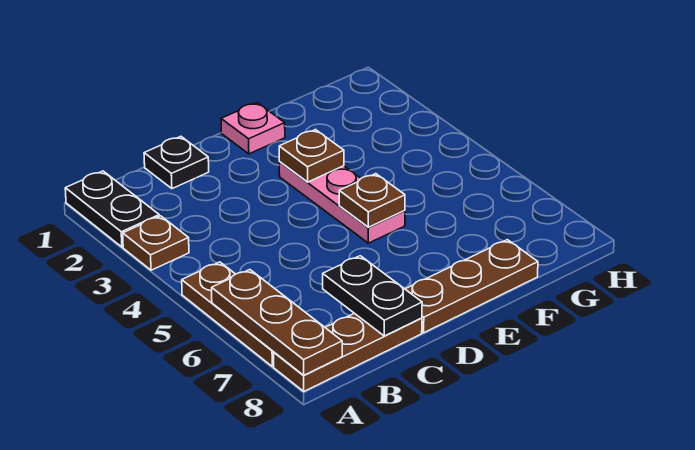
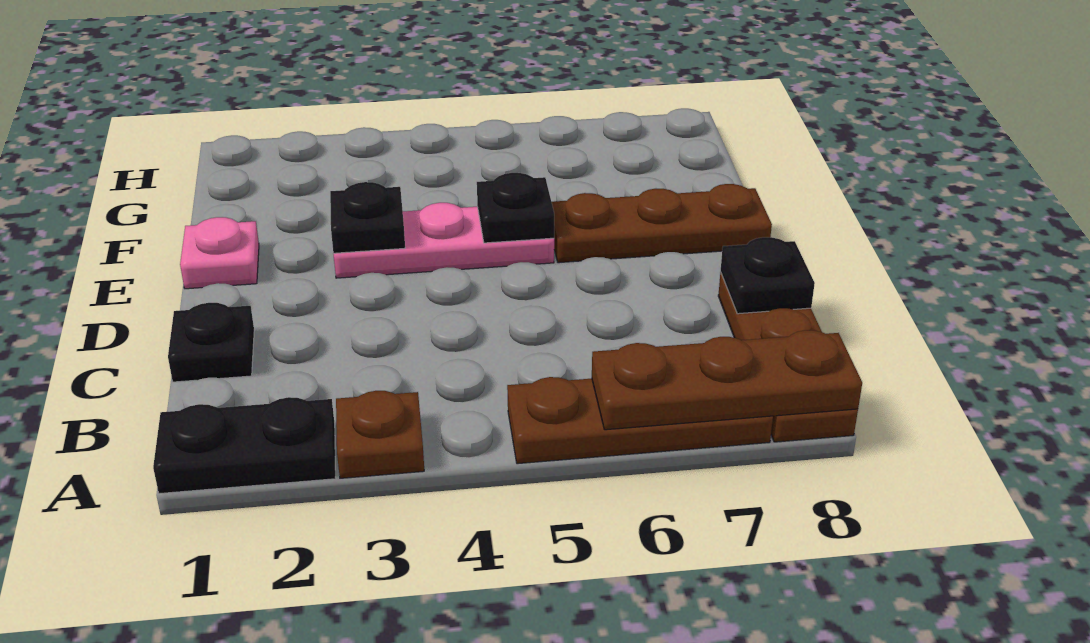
black 1x2 plate [323,256,422,336] -> black 1x1 plate [721,237,815,314]
brown 1x3 plate [405,240,538,333] -> brown 1x3 plate turned to [552,184,772,263]
brown 1x1 plate [279,130,344,182] -> black 1x1 plate [330,182,405,253]
brown 1x1 plate [339,174,405,227] -> black 1x1 plate [477,173,554,243]

